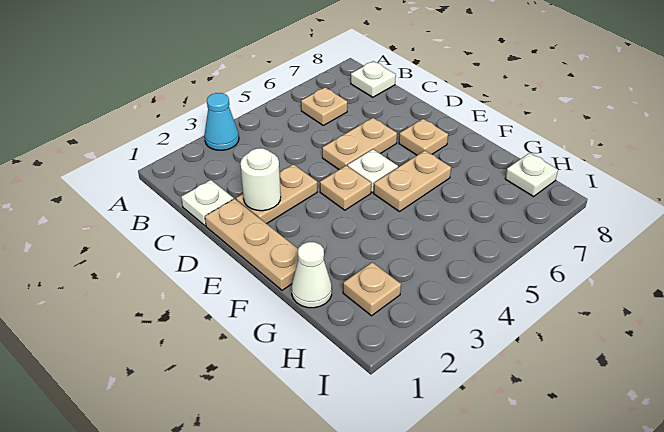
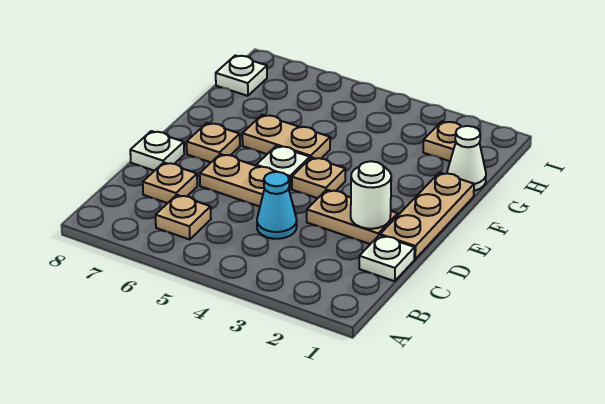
cyan 1x1 cone [204,93,239,150] -> cyan 1x1 cone moved to [257,172,297,239]
white 1x1 plate [351,61,396,97] -> white 1x1 plate moved to [130,131,184,171]
none -> tan 1x1 plate [143,163,197,203]

